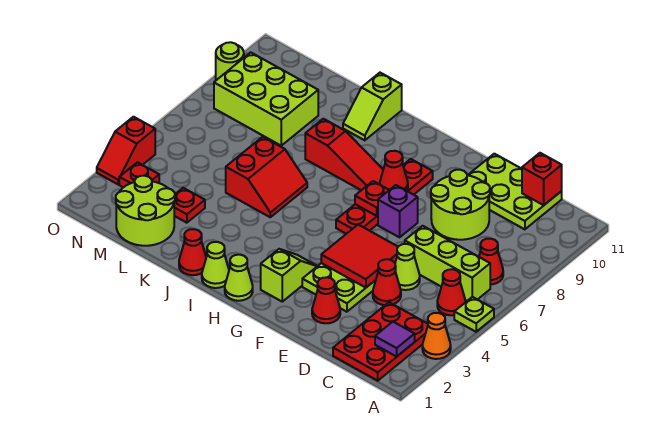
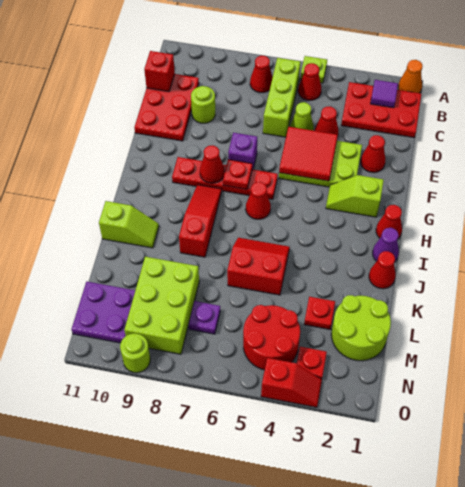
orange 1x1 cone [422,313,451,359] -> orange 1x1 cone moved to [398,60,423,93]
lime 2x3 plate [468,154,562,229] -> red 2x3 plate [134,74,199,141]
lime 2x2 round brick [431,170,490,240] -> lime 1x1 round brick [191,86,215,123]
lime 1x1 cone [225,255,253,301] -> red 1x1 cone [376,205,402,239]
none -> red 1x1 cone [246,182,271,219]
lime 1x1 cone [202,242,229,288] -> purple 1x1 cone [373,228,399,261]
none -> red 2x2 round brick [243,305,300,370]
none -> purple 1x1 plate [188,301,220,334]
none -> purple 2x2 plate [72,282,135,343]

